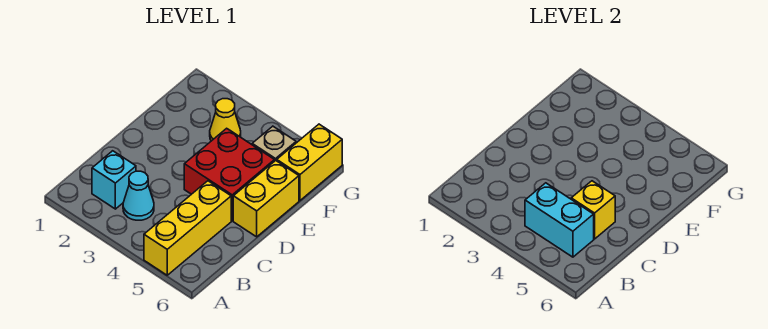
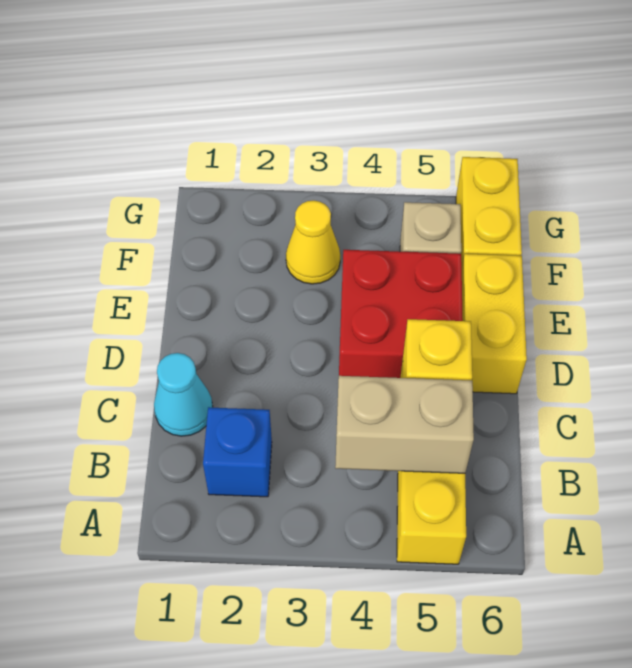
cyan 1x1 brick [92,151,136,209] -> blue 1x1 brick [203,407,272,497]
cyan 1x1 cone [123,171,154,220] -> cyan 1x1 cone moved to [154,353,213,436]
cyan 1x2 brick [525,183,594,257] -> tan 1x2 brick [335,376,474,473]

